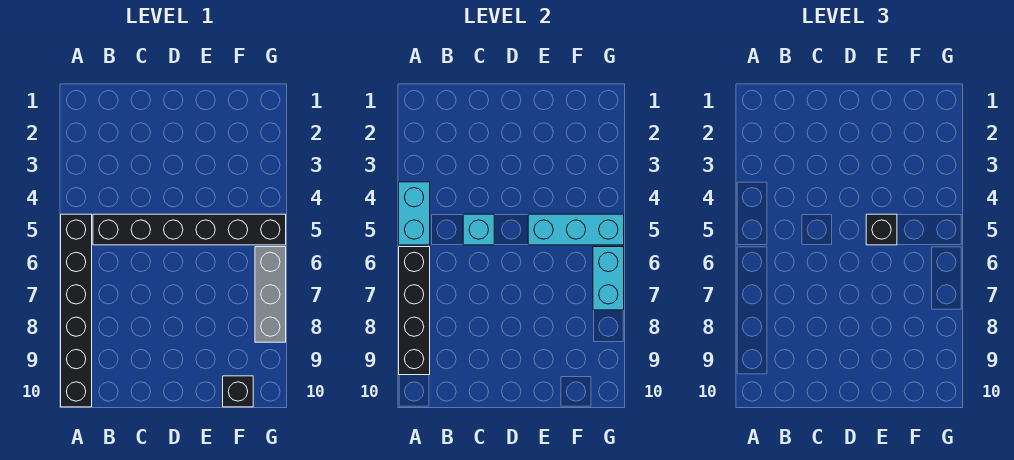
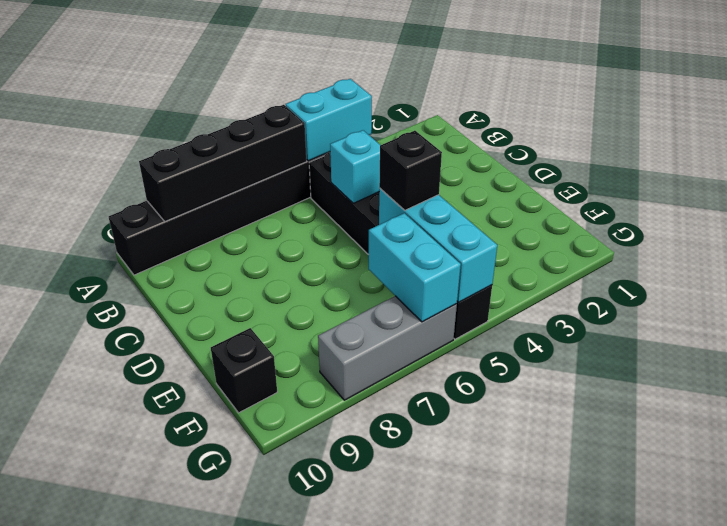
cyan 1x2 brick [593,247,624,310] -> cyan 1x2 brick turned to [369,213,461,322]

